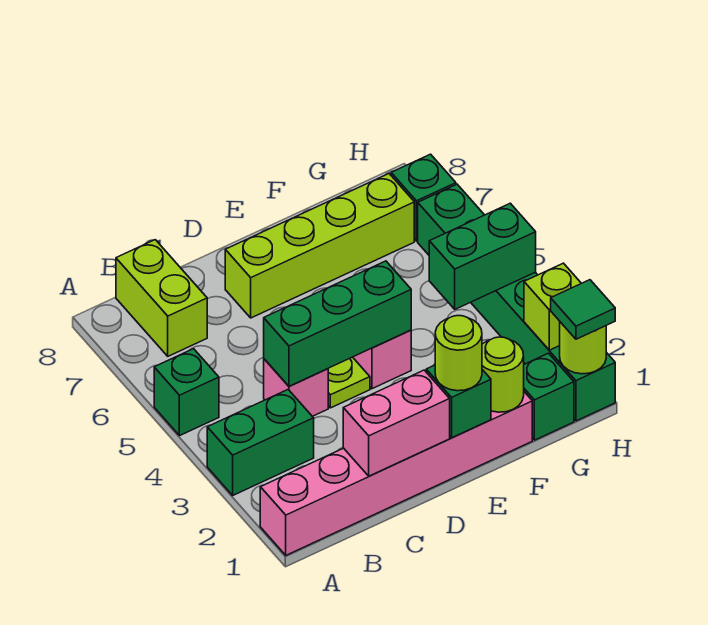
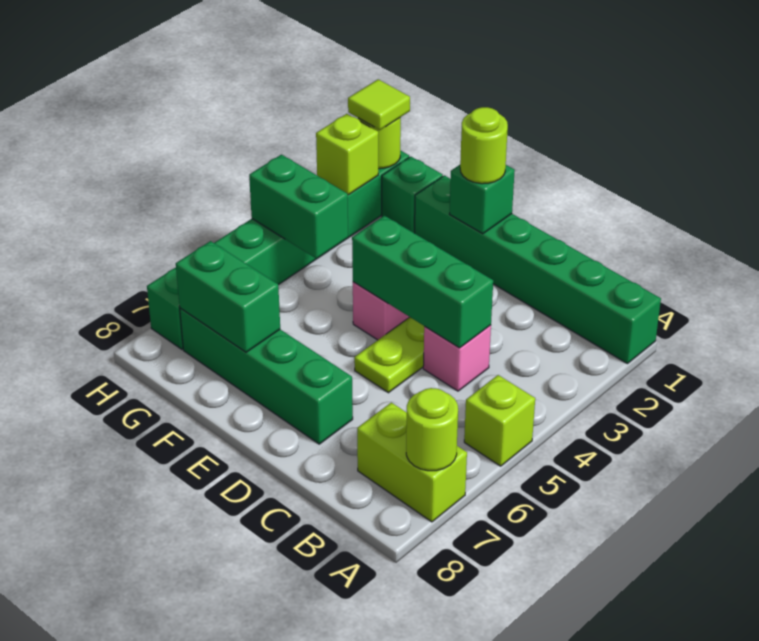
pink 1x6 brick [260,392,532,555] -> green 1x6 brick [415,175,661,364]
green 1x2 brick [207,390,314,495] -> green 1x2 brick moved to [176,241,280,352]
green 1x1 brick [154,349,219,436] -> lime 1x1 brick [464,375,535,466]
lime 1x2 brick [116,240,207,356] -> lime 1x2 brick turned to [357,403,467,522]
pink 1x2 brick [343,370,450,476] -> none
lime 1x4 brick [225,174,414,318] -> green 1x4 brick [180,308,353,444]
lime 1x1 round brick [482,337,524,412] -> lime 1x1 round brick moved to [406,388,458,471]
green 1x1 tile [551,280,615,339] -> lime 1x1 tile [348,79,410,130]

